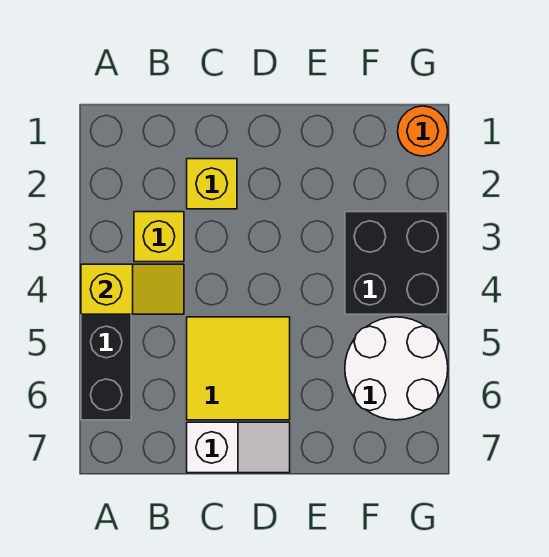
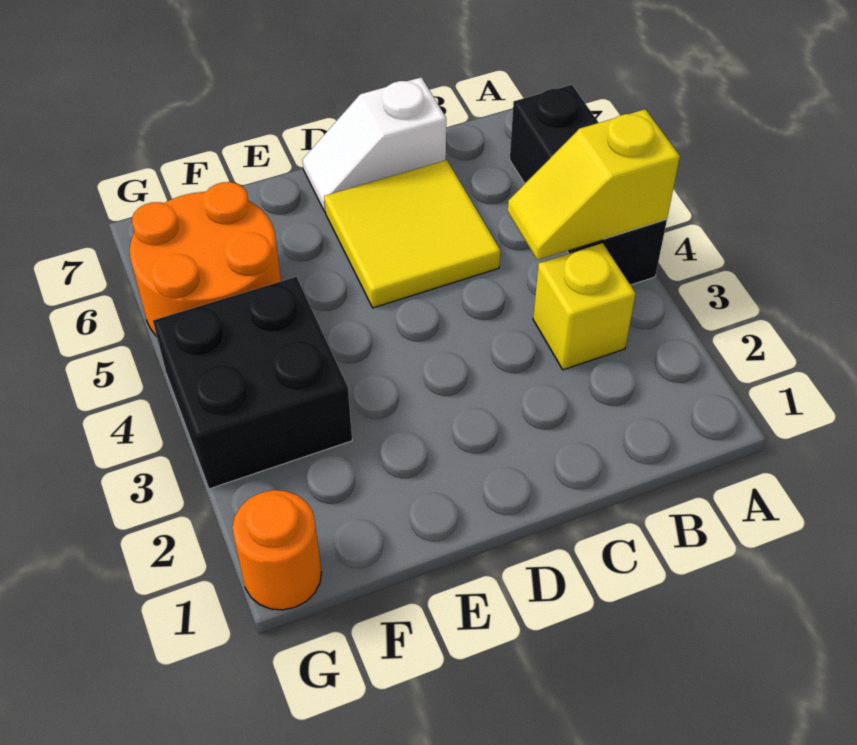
yellow 1x1 brick [187,159,237,209] -> none
white 2x2 round brick [345,317,448,420] -> orange 2x2 round brick [130,182,281,336]

